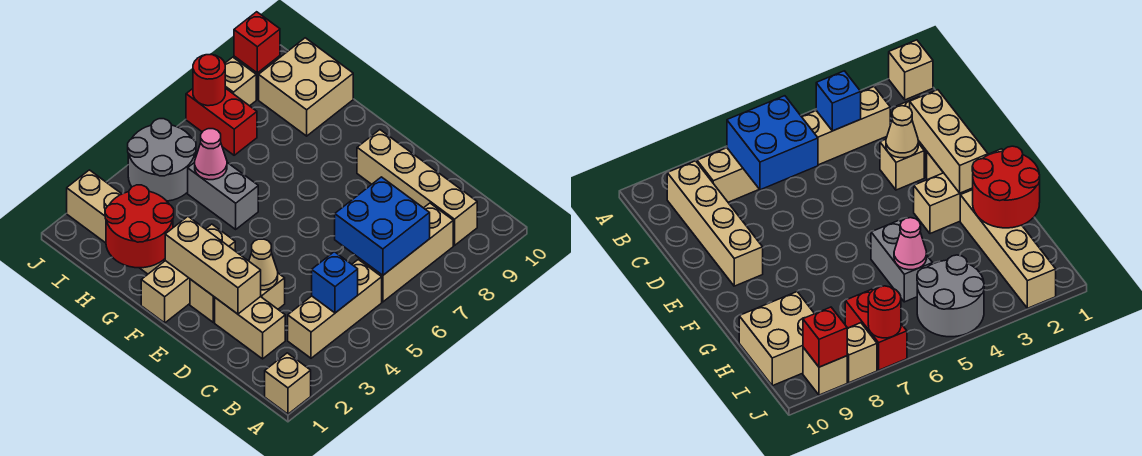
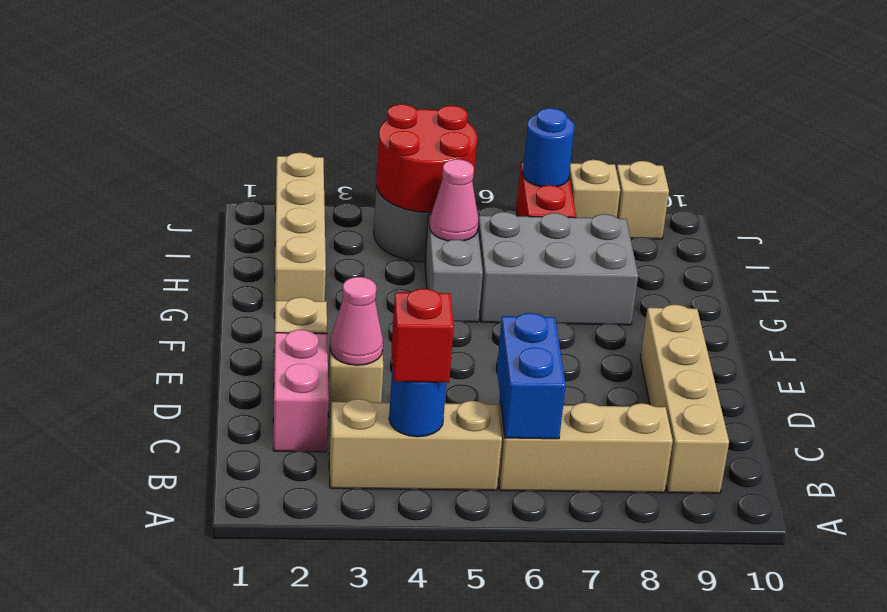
tan 1x1 brick [265,353,311,414] -> none
blue 1x1 brick [312,252,358,313] -> blue 1x1 round brick [389,366,446,437]
blue 2x2 brick [335,177,430,275] -> blue 1x2 brick [497,313,566,439]
tan 1x2 brick [215,297,285,359] -> pink 1x2 brick [273,330,329,452]
tan 1x3 brick [165,217,261,314] -> none
tan 1x1 cone [249,239,278,290] -> pink 1x1 cone [330,277,383,365]
tan 1x3 brick [141,224,235,323] -> none
red 2x2 round brick [105,185,174,268] -> red 2x2 round brick moved to [376,104,477,212]
none -> grey 2x3 brick [478,212,638,325]
tan 2x2 brick [259,38,353,136] -> none
red 1x1 round brick [193,55,225,106] -> blue 1x1 round brick [523,108,575,187]
red 1x1 brick [234,12,280,73] -> red 1x1 brick moved to [392,289,454,383]

